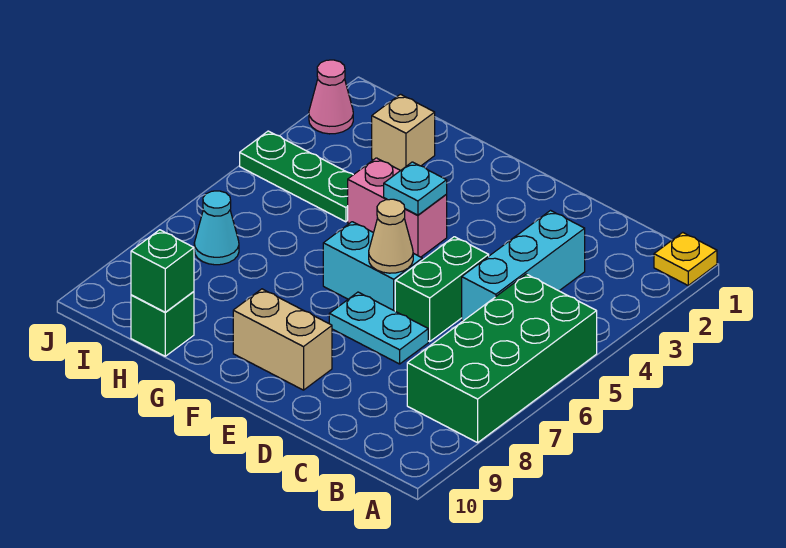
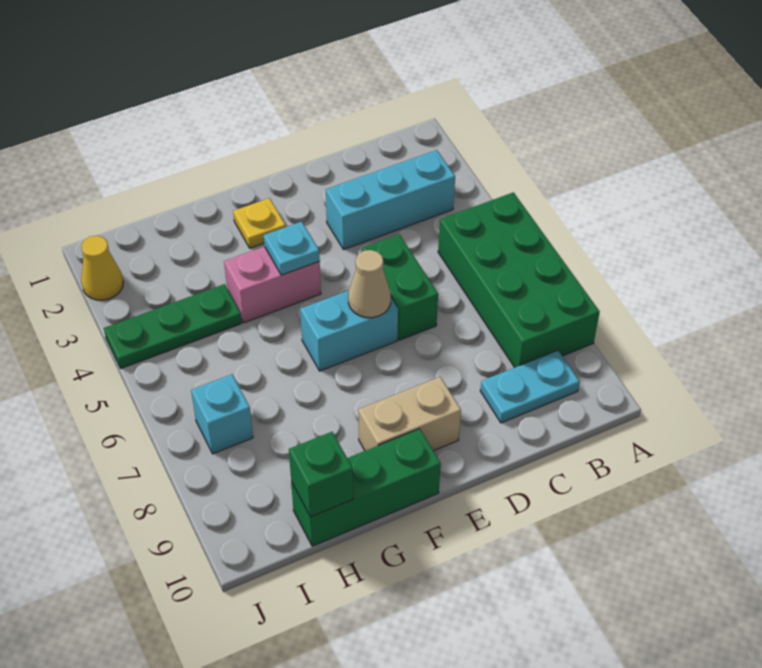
yellow 1x1 plate [654,232,717,285] -> yellow 1x1 plate moved to [233,198,286,248]
cyan 1x3 brick [462,211,585,321] -> cyan 1x3 brick turned to [326,150,455,250]
cyan 1x2 plate [329,292,428,364] -> cyan 1x2 plate moved to [480,350,580,423]
tan 1x1 brick [372,94,435,170] -> none
green 1x1 brick [131,292,194,356] -> green 1x3 brick [291,429,441,546]
cyan 1x1 cone [194,191,239,265] -> cyan 1x1 brick [191,374,253,454]
pink 1x1 cone [309,60,353,134] -> yellow 1x1 cone [81,236,123,300]

